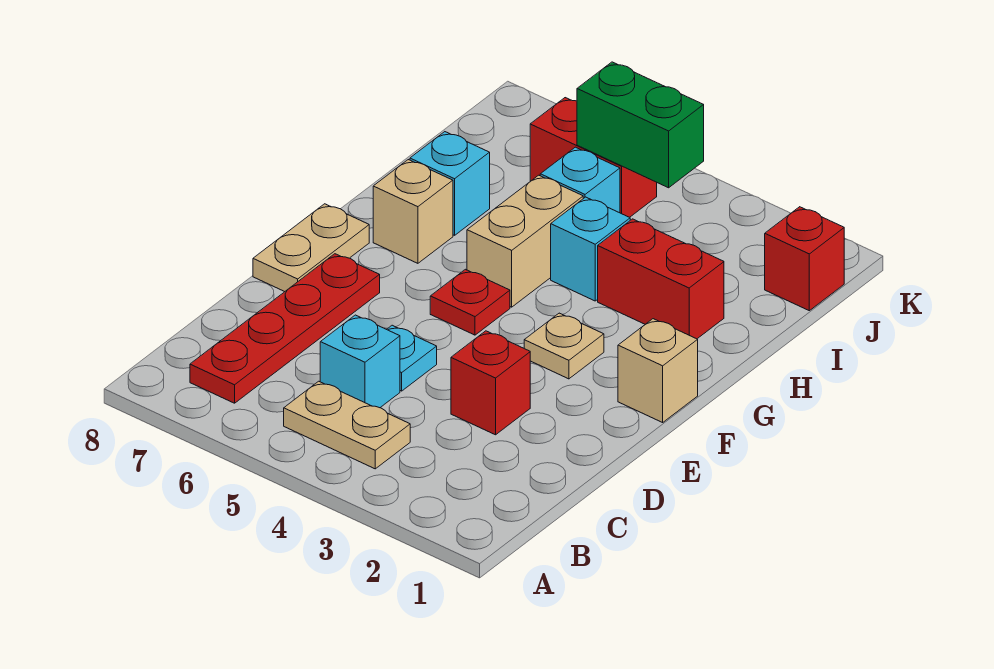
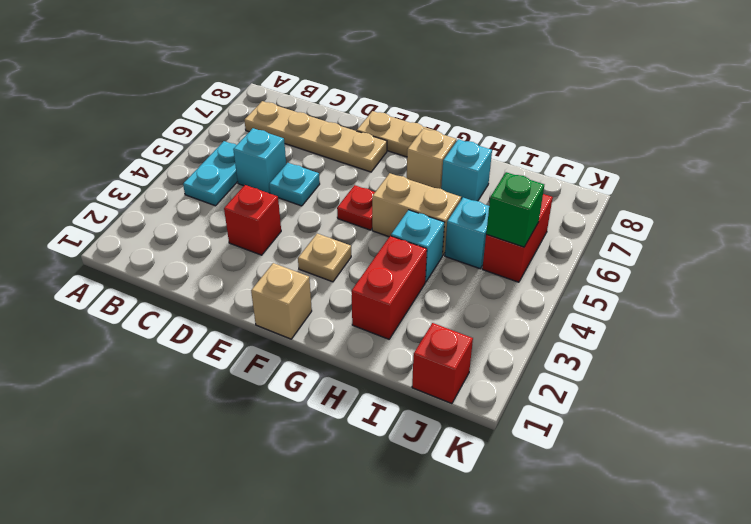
tan 1x2 plate [284,381,410,469] -> cyan 1x2 plate [183,141,238,206]
red 1x4 plate [190,254,380,403] -> tan 1x4 plate [244,101,387,172]
green 1x2 brick [577,62,704,188] -> green 1x1 brick [486,172,544,247]

